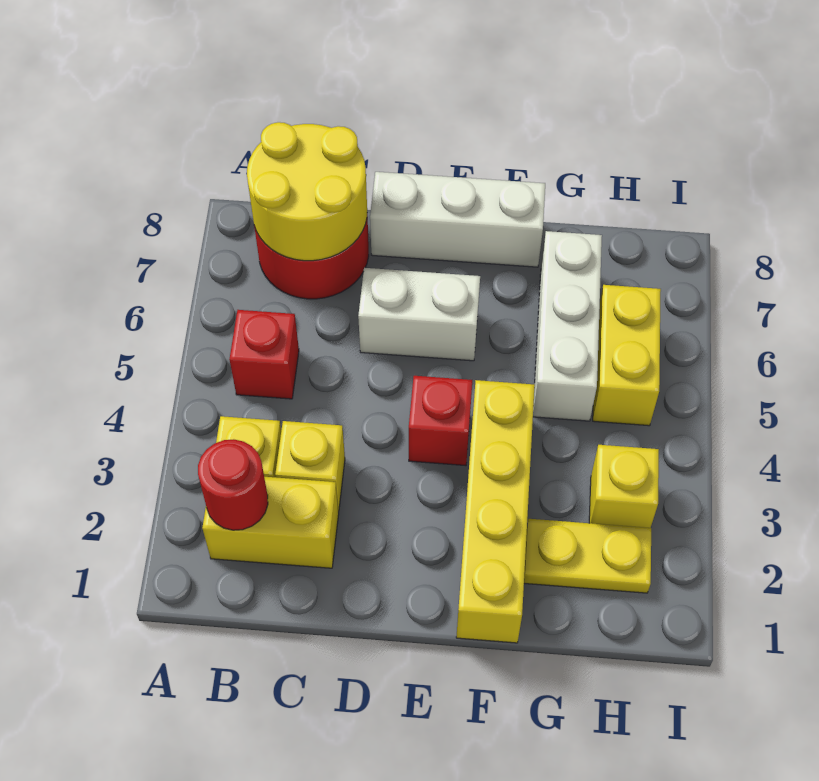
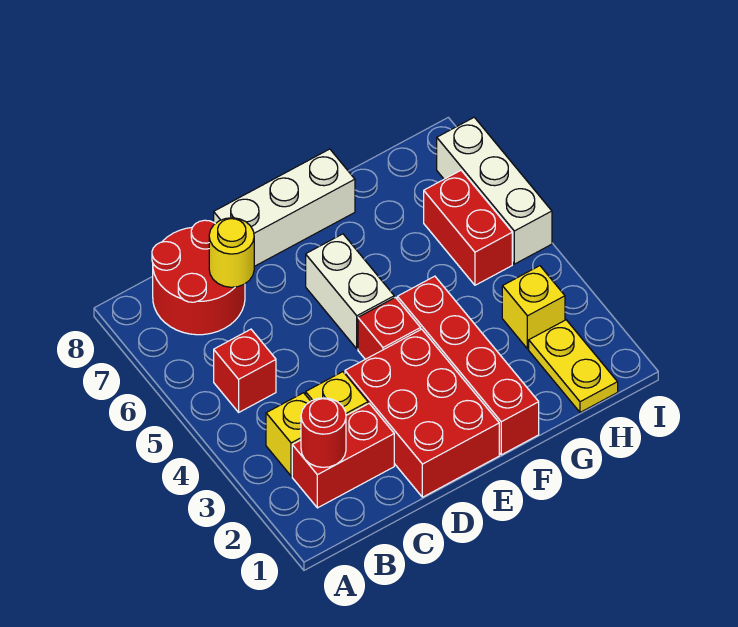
yellow 1x2 brick [202,477,339,568] -> red 1x2 brick [292,404,394,508]
yellow 2x2 round brick [247,122,367,261] -> yellow 1x1 round brick [209,218,254,287]
none -> red 2x3 brick [345,329,499,497]
white 1x2 brick [358,268,480,361] -> white 1x2 brick turned to [306,234,394,349]
yellow 1x4 brick [456,380,535,643] -> red 1x4 brick [397,276,539,455]
yellow 1x2 plate [524,519,651,593] -> yellow 1x2 plate turned to [529,320,618,412]
white 1x3 brick [533,231,602,421] -> white 1x3 brick moved to [437,117,552,264]
yellow 1x2 brick [593,285,661,426] -> red 1x2 brick [424,171,512,285]

